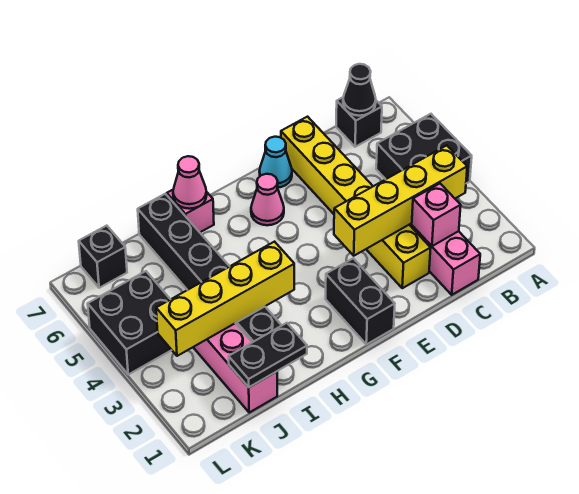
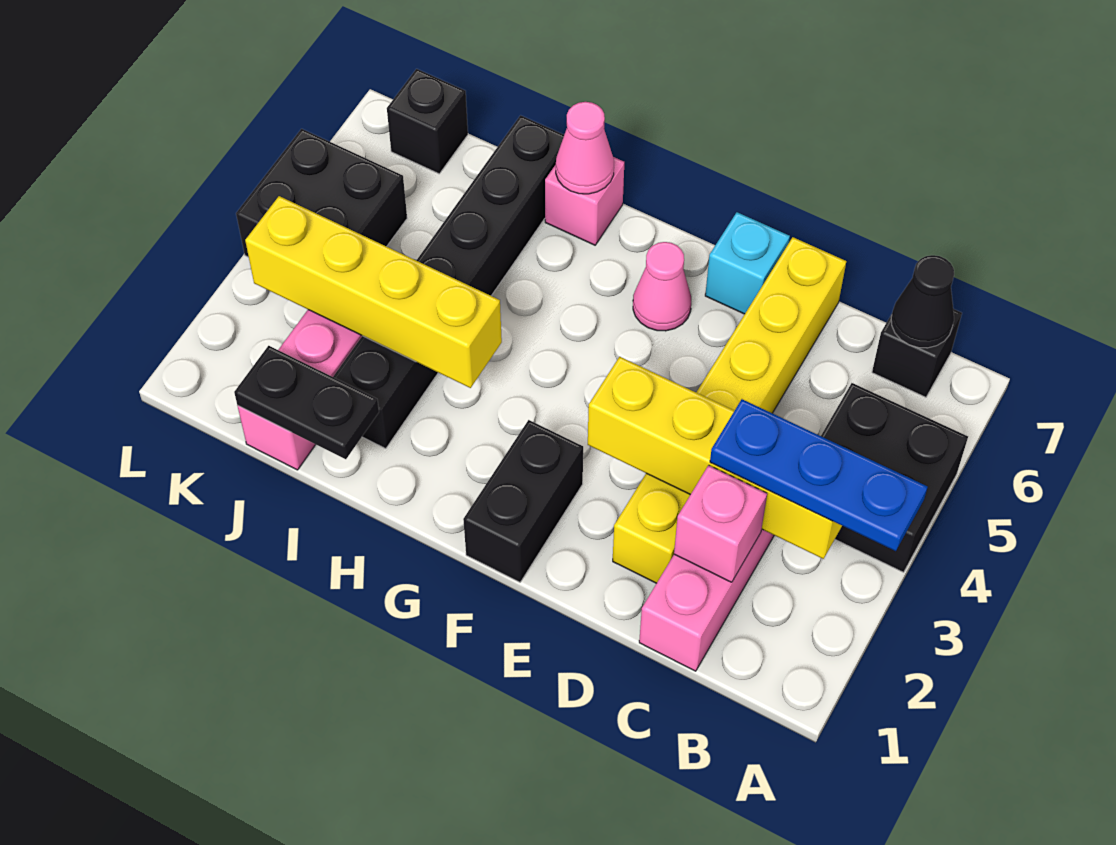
none -> blue 1x3 plate [710,399,927,551]
cyan 1x1 cone [259,137,292,188] -> cyan 1x1 brick [705,212,790,314]

